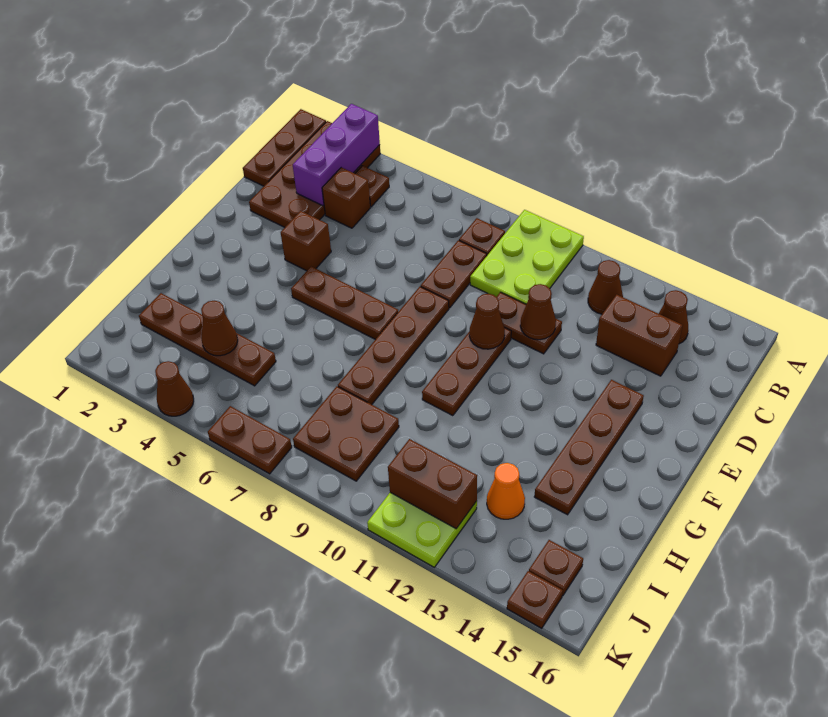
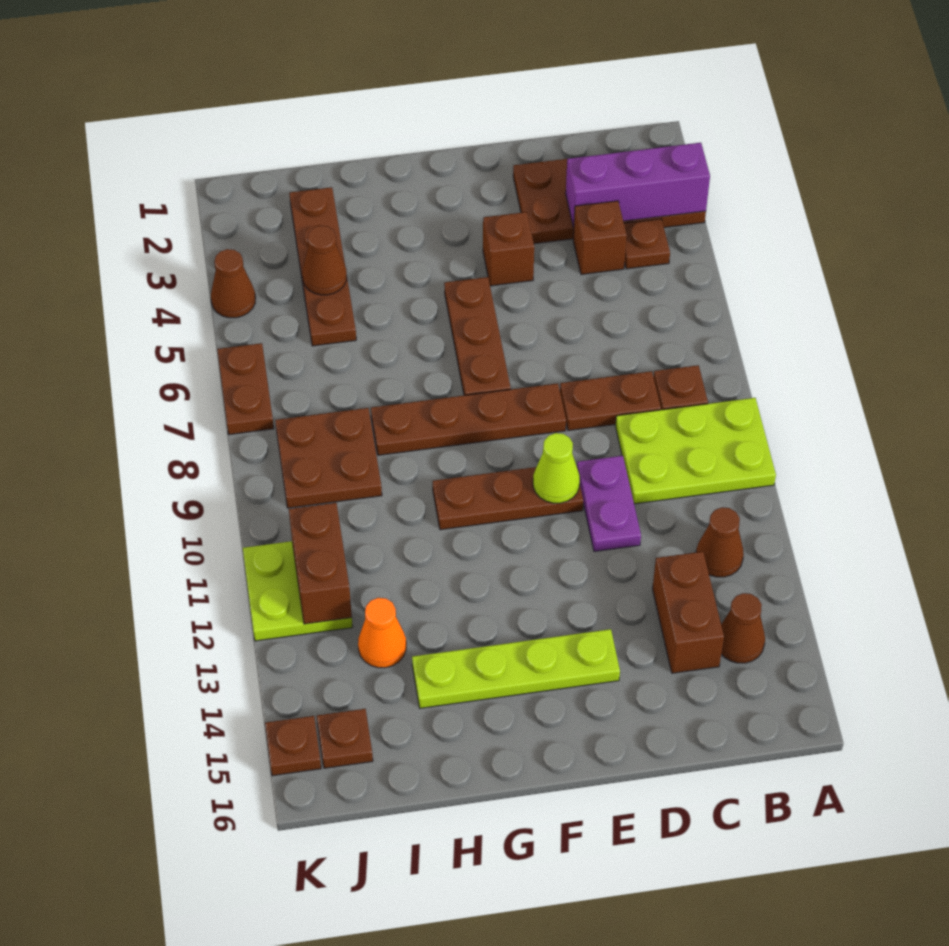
brown 1x3 plate [243,109,326,186] -> none
brown 1x2 plate [497,292,562,354] -> purple 1x2 plate [577,456,641,552]
brown 1x1 cone [520,284,556,340] -> none
brown 1x1 cone [469,294,505,349] -> lime 1x1 cone [533,433,580,503]
brown 1x4 plate [534,380,644,515] -> lime 1x4 plate [412,629,620,708]

